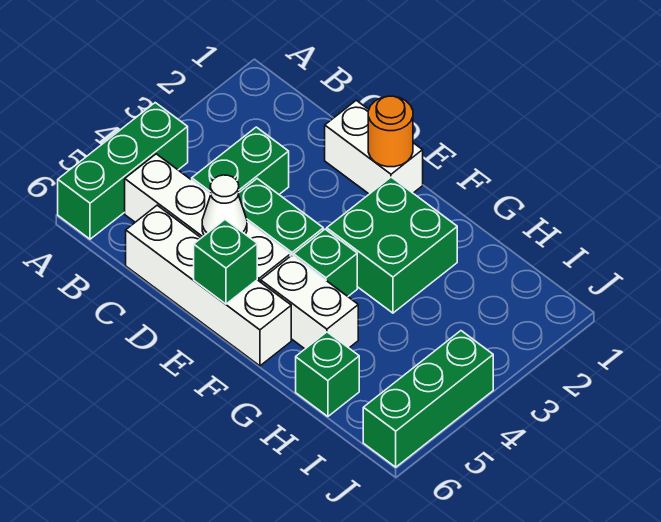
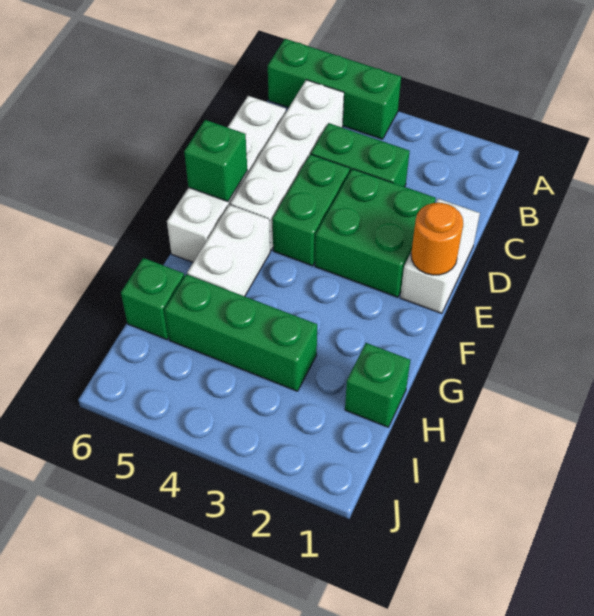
white 1x1 cone [202,175,247,236] -> none
green 2x2 brick [327,177,457,313] -> green 2x2 brick moved to [315,169,436,297]
green 1x1 brick [294,229,357,296] -> green 1x1 brick moved to [345,343,410,427]
green 1x3 brick [363,331,493,467] -> green 1x3 brick moved to [164,274,317,391]

